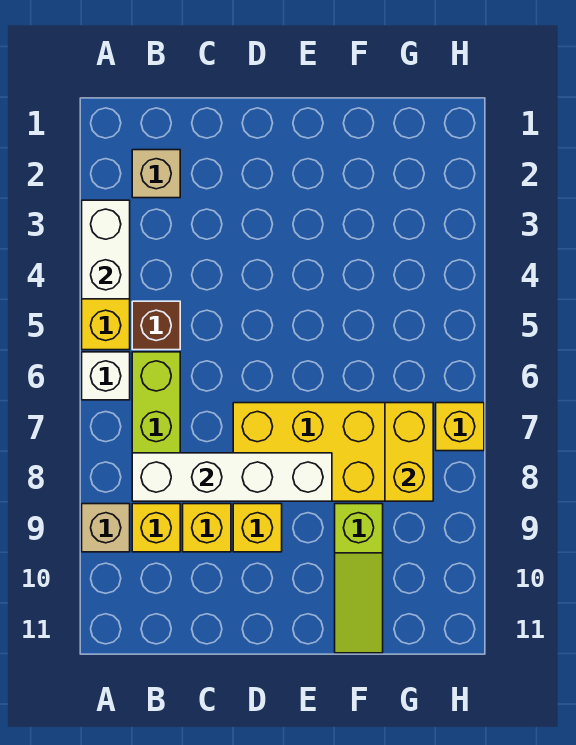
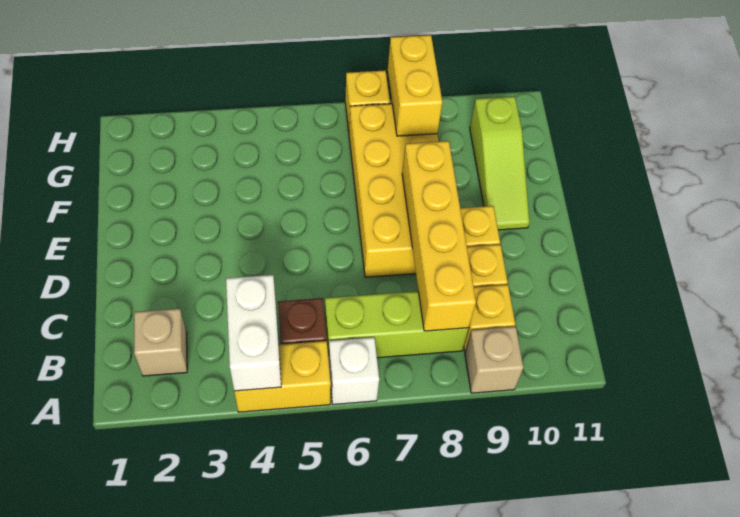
white 1x2 brick [82,200,130,299] -> white 1x2 brick turned to [226,275,281,391]
white 1x4 brick [132,453,332,501] -> yellow 1x4 brick [402,141,476,331]
lime 1x3 slope [335,504,383,653] -> lime 1x3 slope turned to [470,97,529,230]
yellow 1x2 brick [385,403,433,501] -> yellow 1x2 brick turned to [388,35,442,136]

